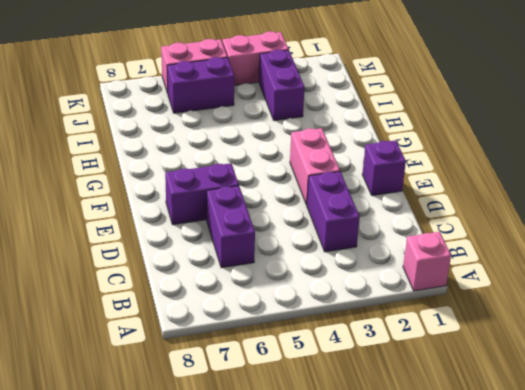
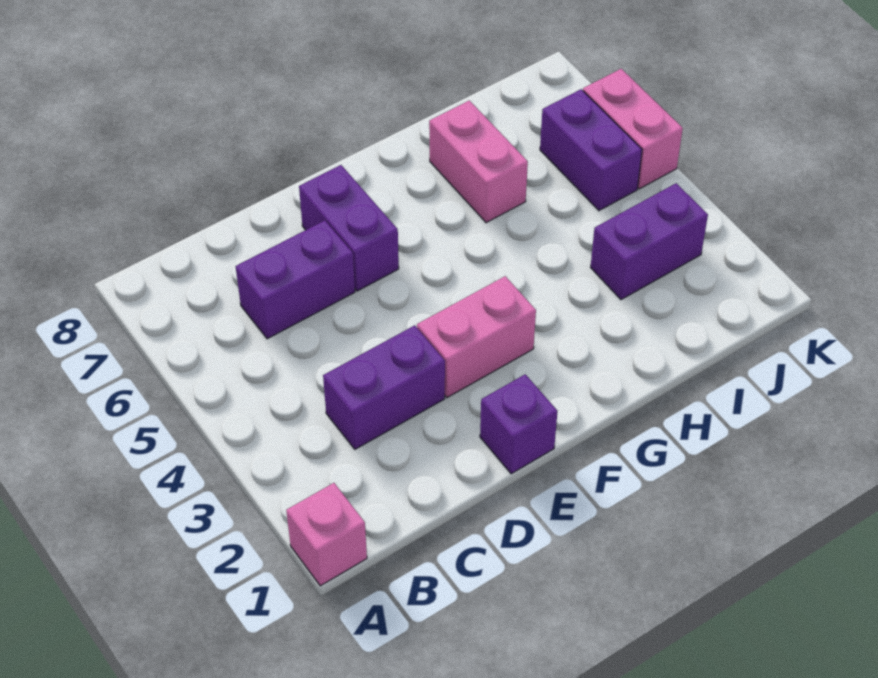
pink 1x2 brick [222,31,289,85] -> pink 1x2 brick moved to [429,100,528,223]

